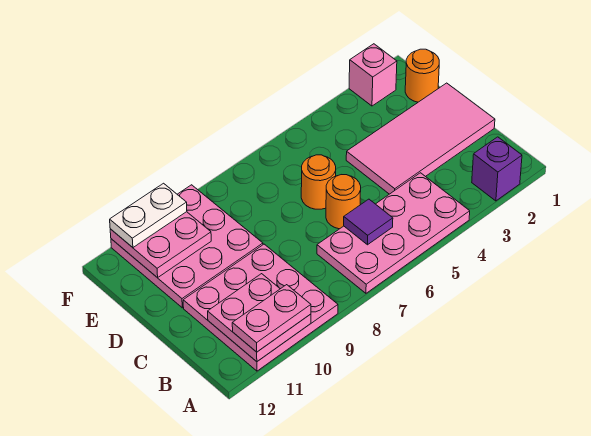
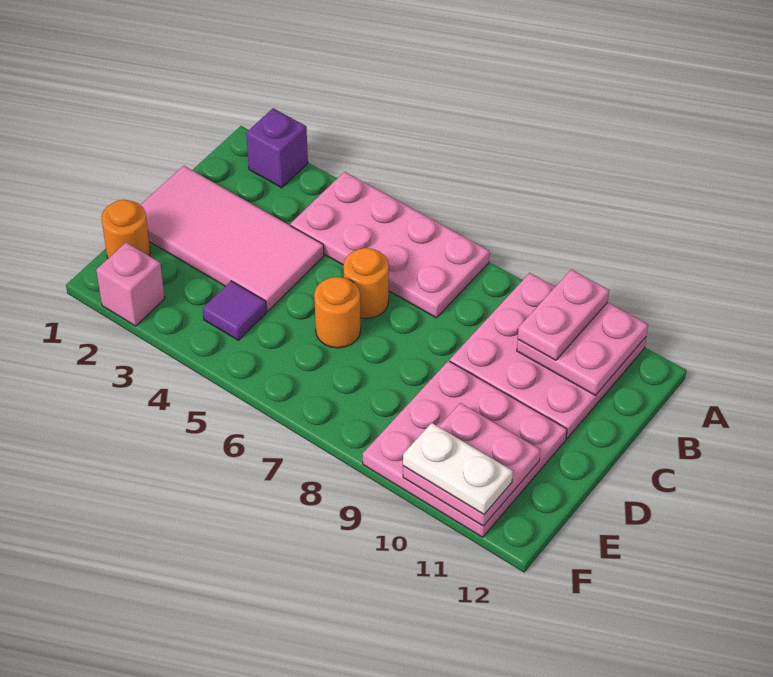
pink 1x2 plate [232,285,311,352] -> pink 1x2 plate turned to [518,270,609,360]
purple 1x1 tile [344,199,393,245] -> purple 1x1 tile moved to [203,281,267,340]

